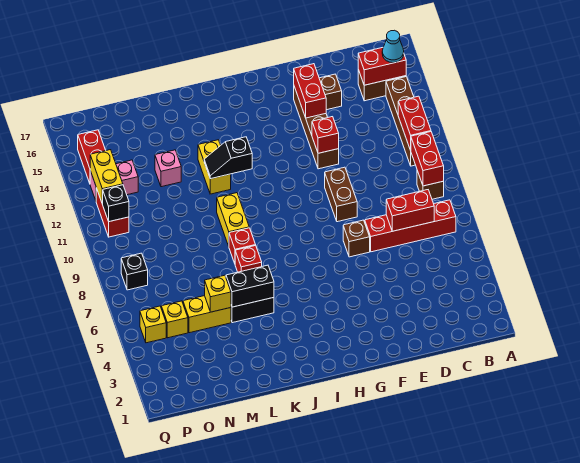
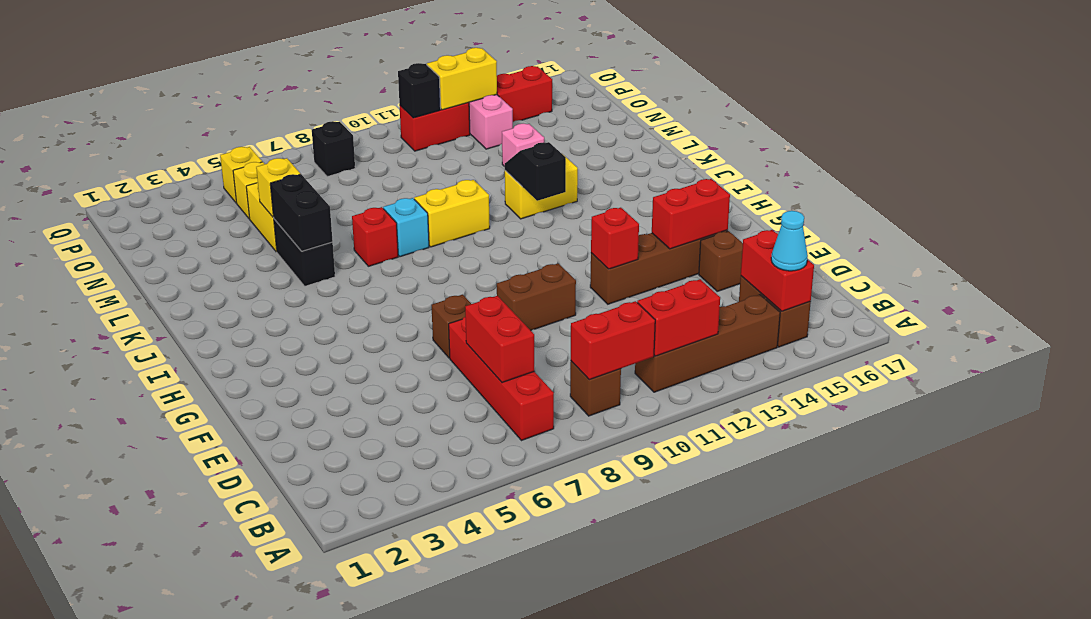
red 1x1 brick [229,228,256,263] -> cyan 1x1 brick [383,198,429,257]

